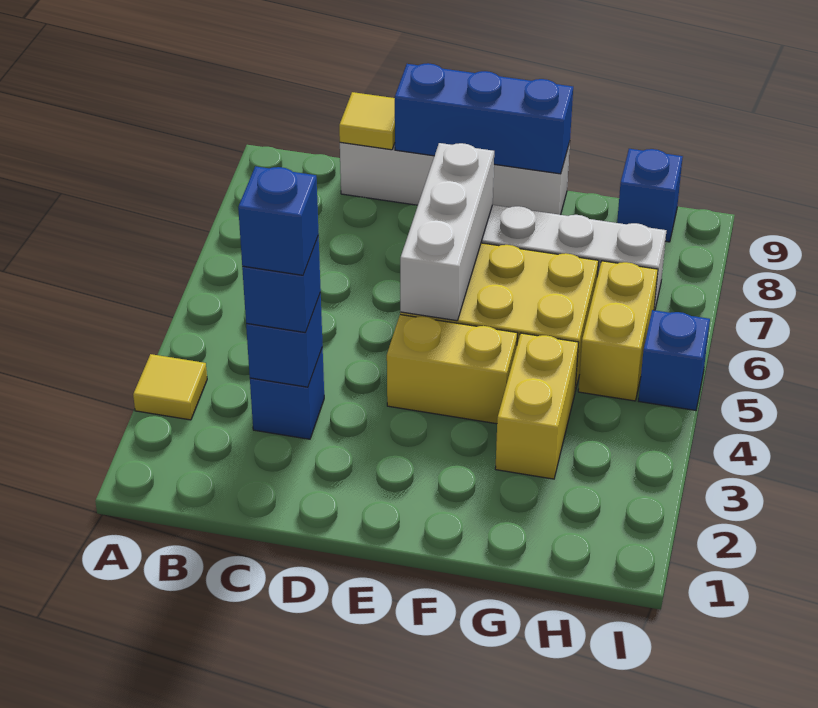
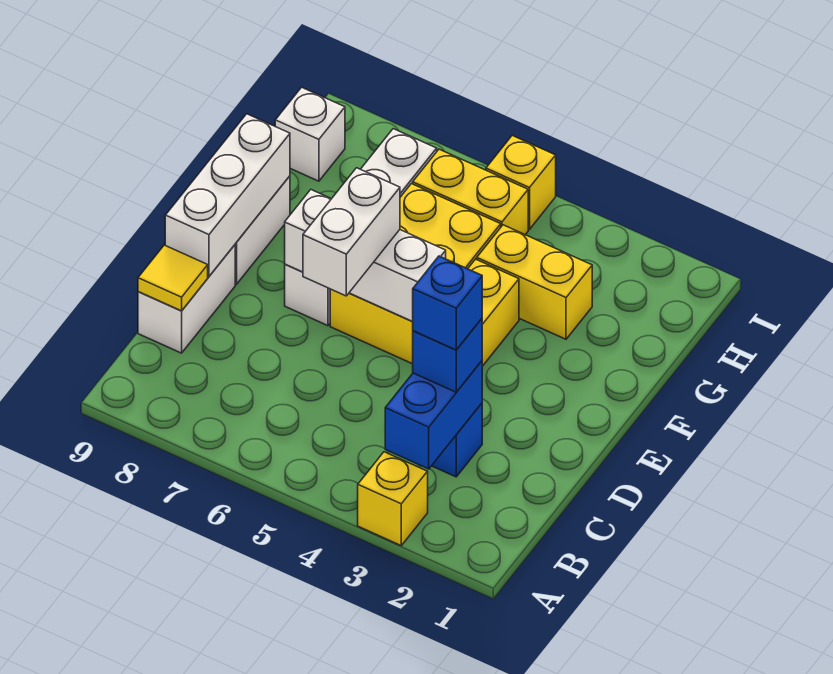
yellow 1x1 tile [133,354,207,420] -> yellow 1x1 brick [358,452,428,545]
blue 1x1 brick [246,293,323,387] -> blue 1x2 brick [385,361,482,469]
none -> white 1x2 brick [303,168,400,296]
blue 1x3 brick [395,63,573,174] -> white 1x3 brick [165,114,290,276]
blue 1x1 brick [617,149,683,242] -> white 1x1 brick [275,87,345,181]
blue 1x1 brick [639,310,710,410] -> yellow 1x1 brick [486,136,556,229]

